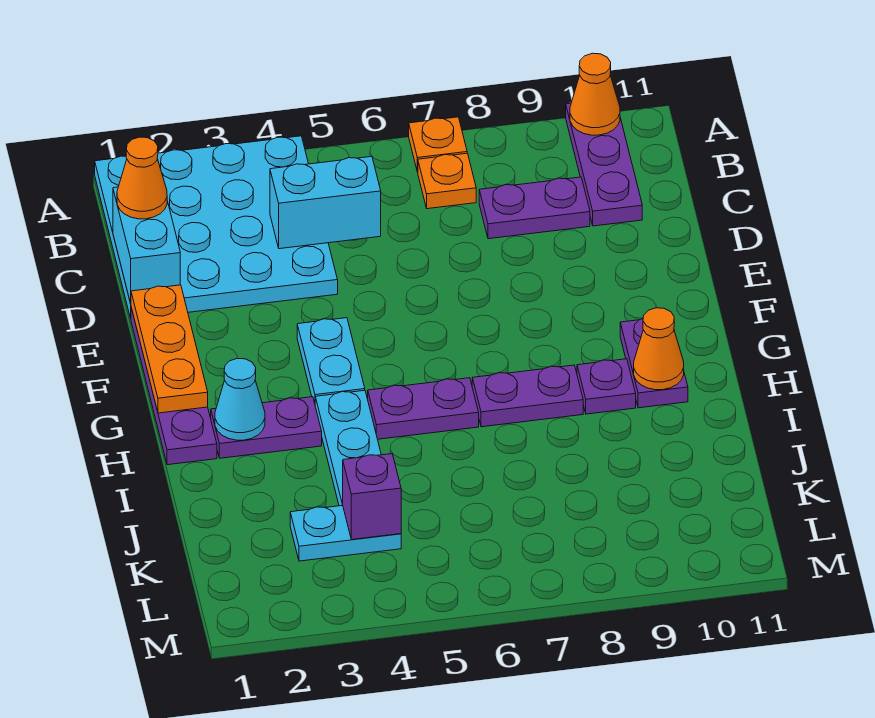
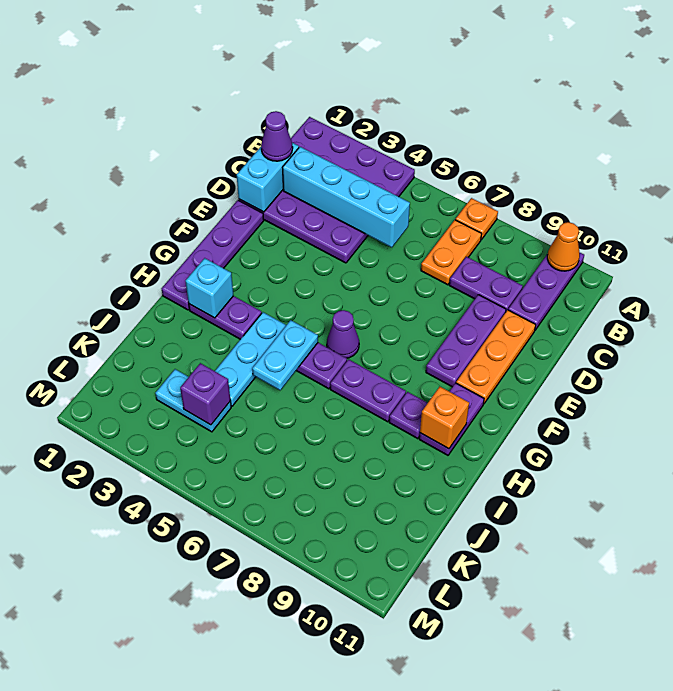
cyan 4x4 plate [95,136,338,318] -> purple 4x4 plate [239,117,415,263]
orange 1x1 plate [418,153,476,209] -> orange 1x2 plate [421,220,482,285]
orange 1x1 cone [117,137,167,219] -> purple 1x1 cone [261,111,293,161]
cyan 1x2 brick [270,156,381,249] -> cyan 1x4 brick [282,147,410,247]
none -> purple 1x3 plate [426,295,506,387]
orange 1x3 plate [131,285,208,413] -> orange 1x3 plate moved to [456,310,536,404]
cyan 1x2 plate [297,318,365,403] -> cyan 1x2 plate moved to [252,320,318,390]
none -> purple 1x1 cone [327,310,359,358]
cyan 1x1 cone [215,358,265,440] -> cyan 1x1 brick [186,258,234,318]
orange 1x1 cone [634,308,684,390] -> orange 1x1 brick [420,387,469,449]

